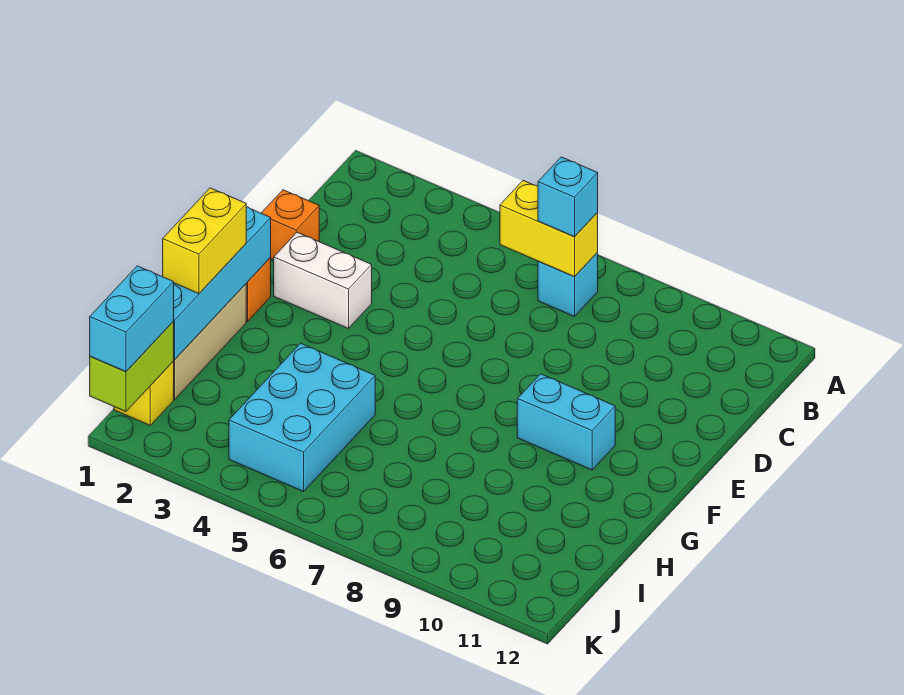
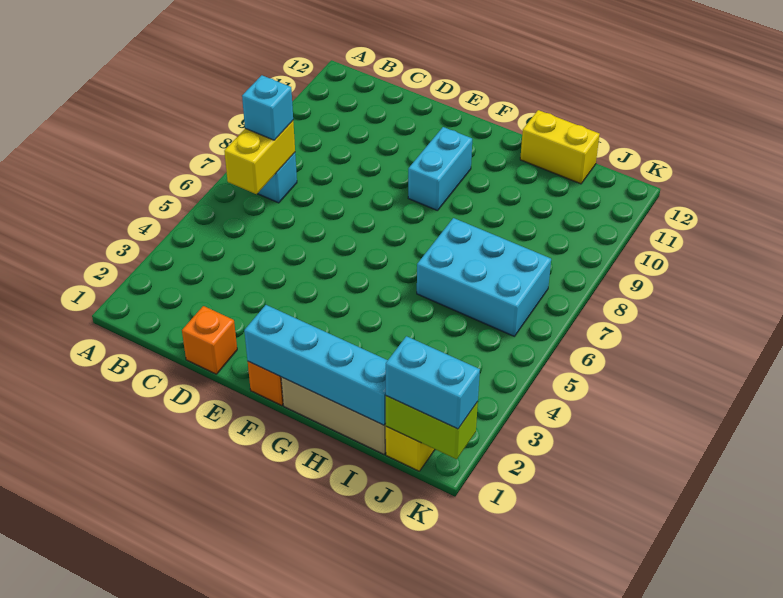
white 1x2 brick [274,232,372,329] -> none
yellow 1x2 brick [163,188,246,294] -> yellow 1x2 brick moved to [520,110,600,184]
cyan 2x3 brick [229,343,375,492] -> cyan 2x3 brick moved to [417,218,551,336]

